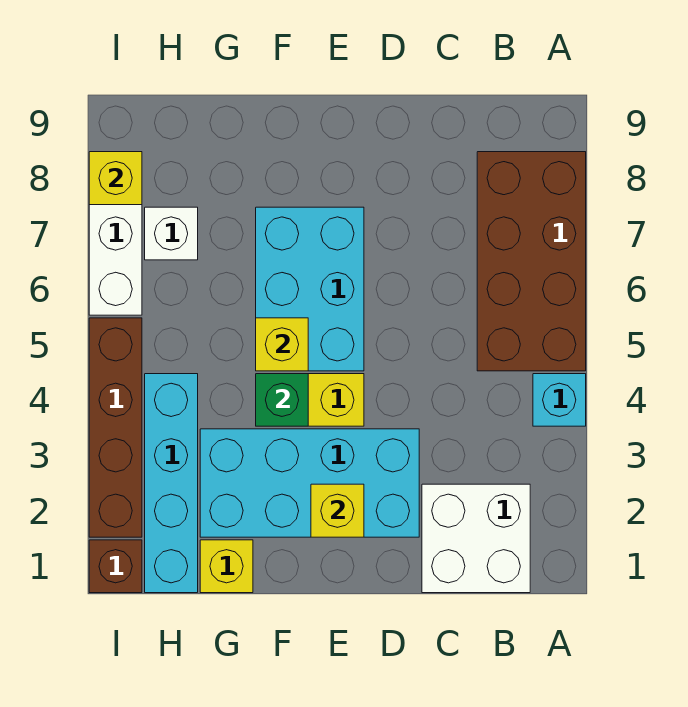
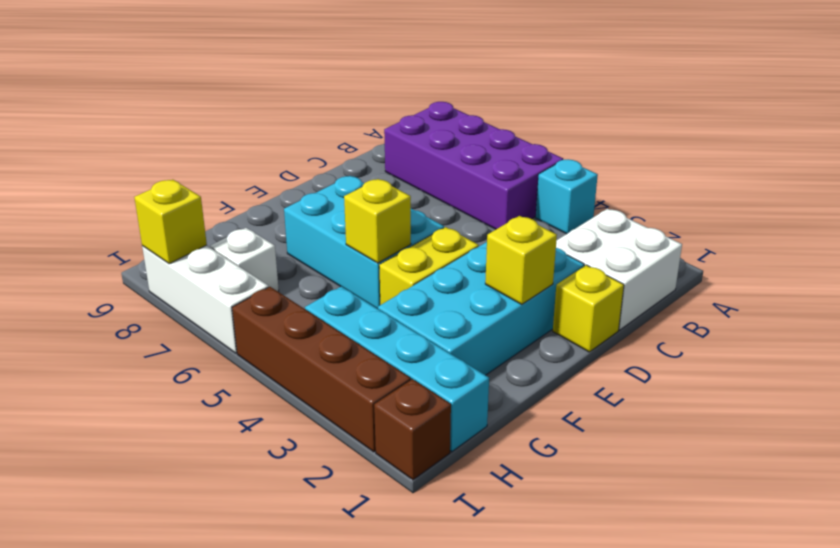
brown 2x4 brick [477,152,586,371] -> purple 2x4 brick [384,102,563,229]
green 1x1 brick [256,374,308,426] -> none
yellow 1x1 brick [200,540,253,593] -> yellow 1x1 brick moved to [553,265,624,352]

